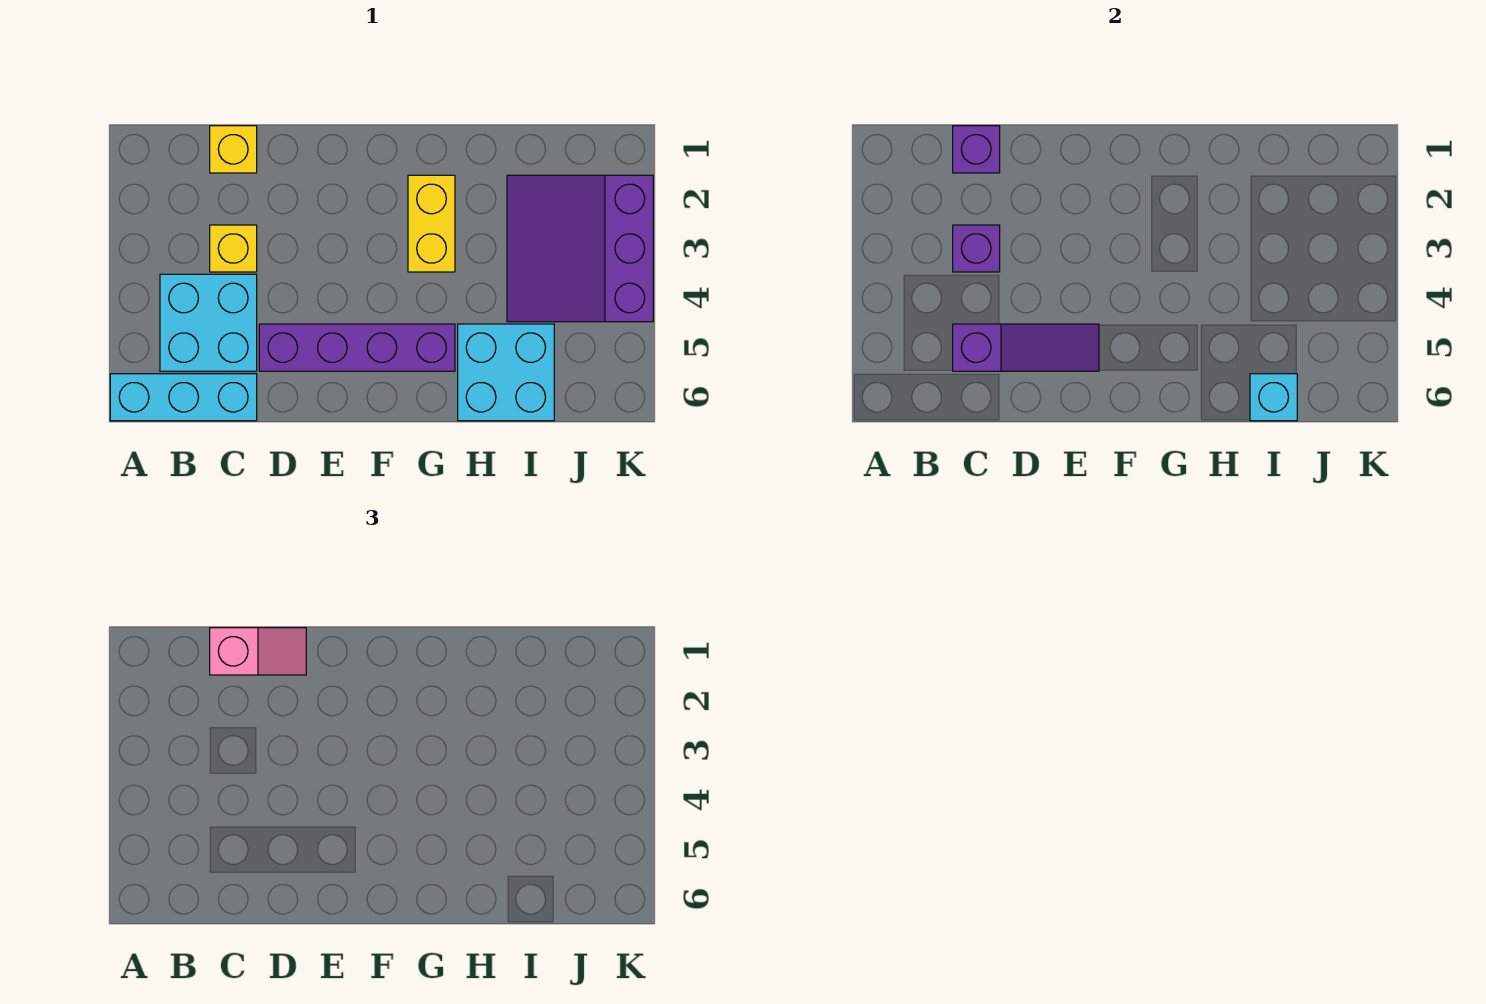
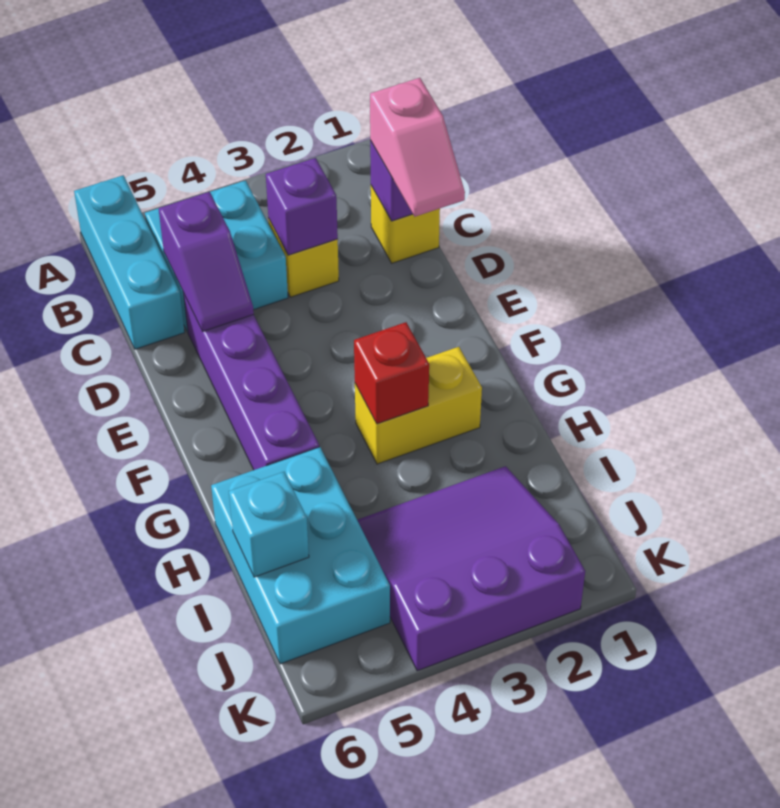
purple 1x3 slope [953,324,1099,371] -> purple 1x2 slope [159,192,254,331]
none -> red 1x1 brick [354,322,429,424]
cyan 2x2 brick [458,324,554,421] -> cyan 2x3 brick [211,447,390,664]

